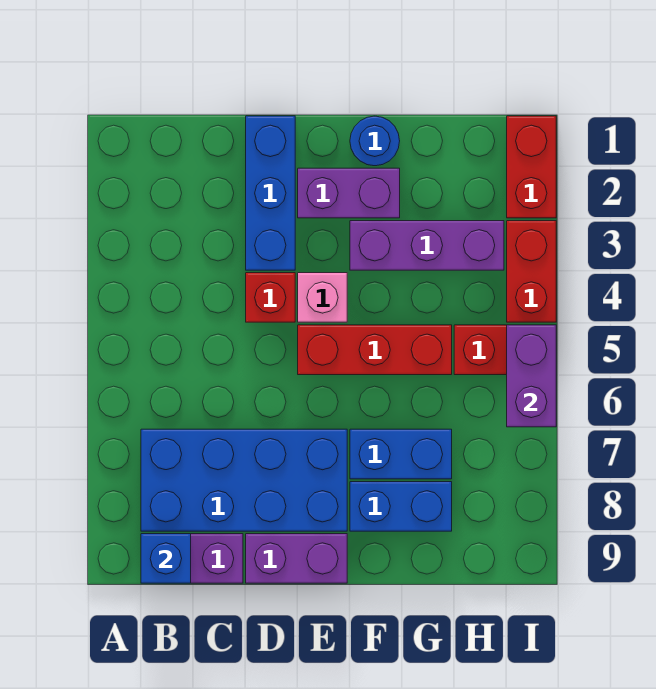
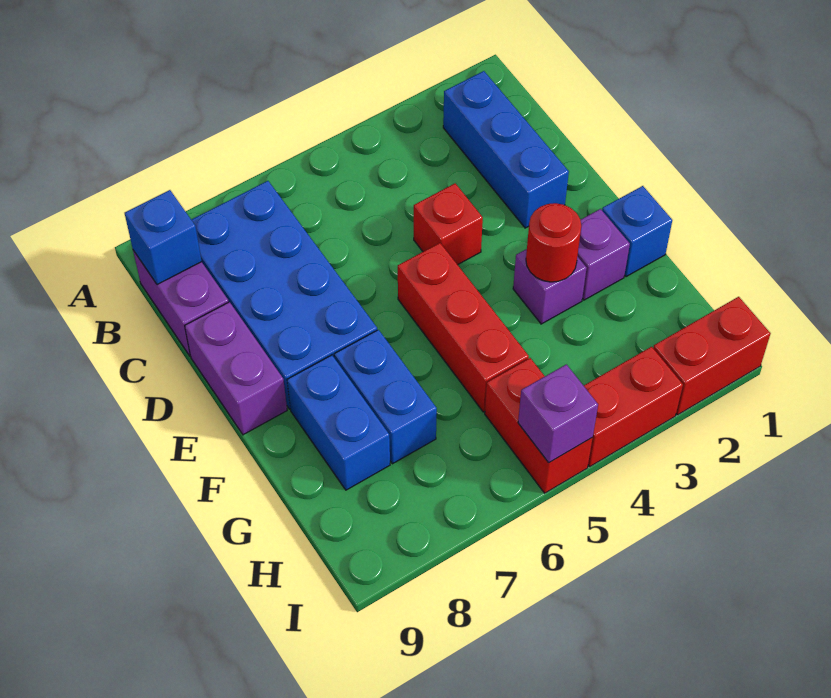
blue 1x3 brick [246,116,295,270] -> blue 1x3 brick turned to [443,71,569,228]
purple 1x2 brick [298,168,400,218] -> purple 1x1 brick [578,209,630,300]
pink 1x1 brick [298,273,347,322] -> none
blue 1x1 round brick [350,116,400,166] -> blue 1x1 brick [602,186,672,277]
purple 1x3 brick [350,221,504,270] -> purple 1x1 brick [513,249,587,324]
none -> red 1x1 round brick [526,203,581,282]
purple 1x2 brick [507,325,556,427] -> purple 1x1 brick [518,364,598,463]

